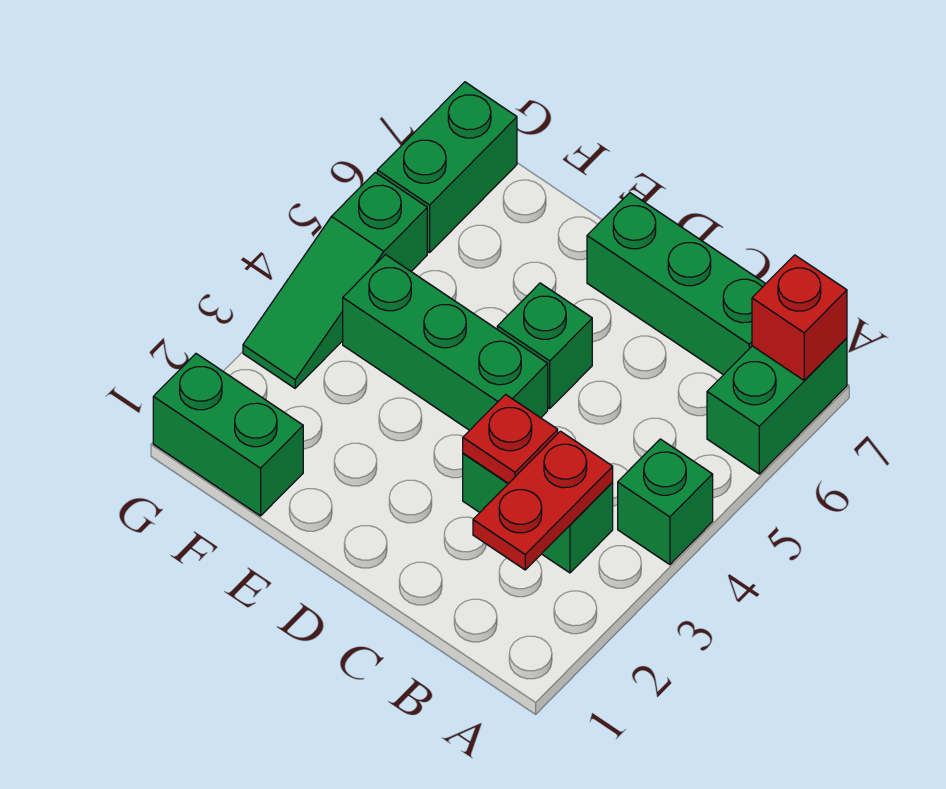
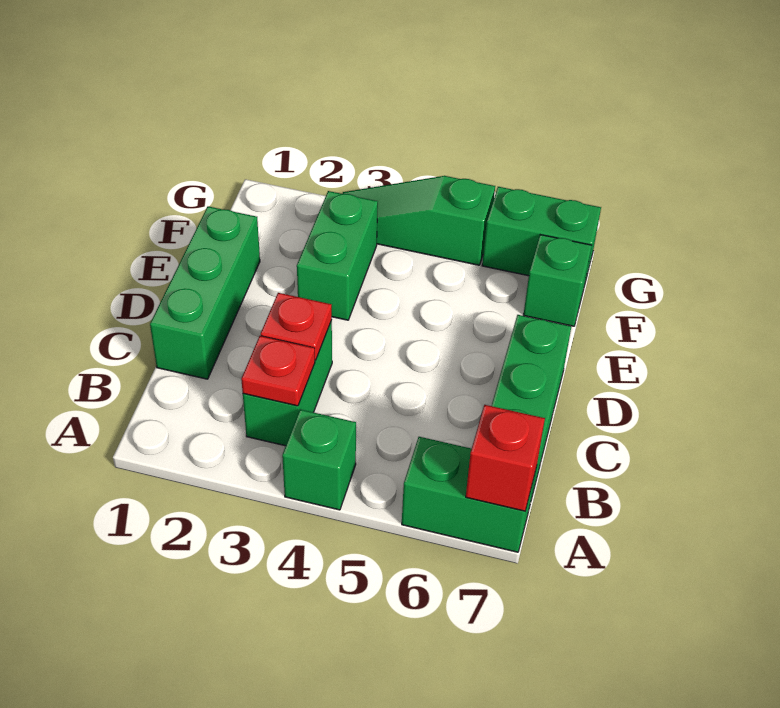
red 1x2 plate [473,431,613,570] -> red 1x1 plate [241,336,315,406]
green 1x3 brick [343,255,548,430] -> green 1x3 brick moved to [150,206,260,379]
green 1x1 brick [497,283,592,408] -> green 1x1 brick moved to [523,235,592,326]
green 1x2 brick [153,354,303,516] -> green 1x2 brick moved to [297,191,378,320]

